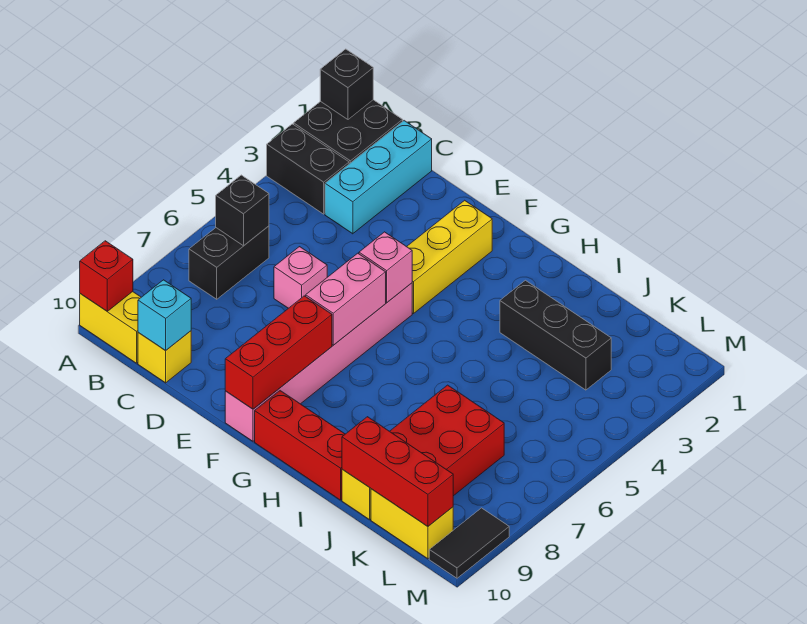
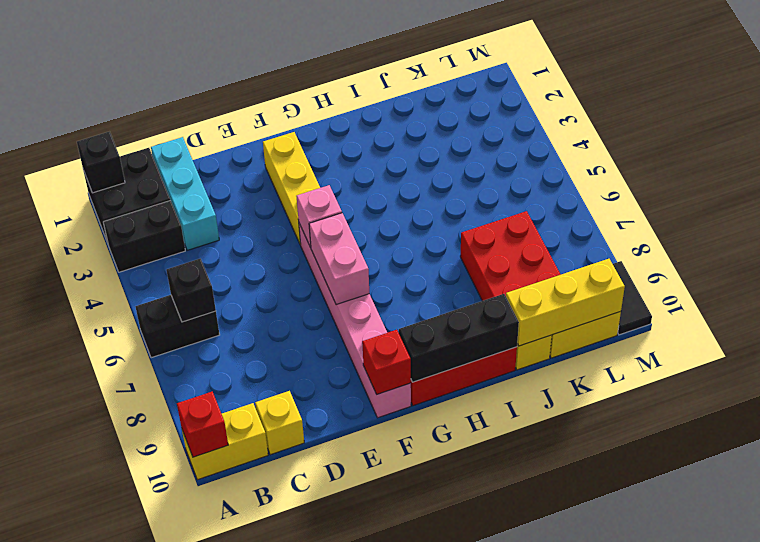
black 1x2 brick [189,226,269,299] -> black 1x2 brick turned to [135,295,220,358]
cyan 1x1 brick [138,280,191,351] -> none
pink 1x1 brick [274,247,327,308] -> none
red 1x3 brick [225,296,332,409] -> red 1x1 brick [362,330,411,394]
black 1x3 brick [500,280,611,390] -> black 1x3 brick moved to [399,294,519,382]
red 1x3 brick [342,417,453,526] -> yellow 1x3 brick [506,259,625,346]

